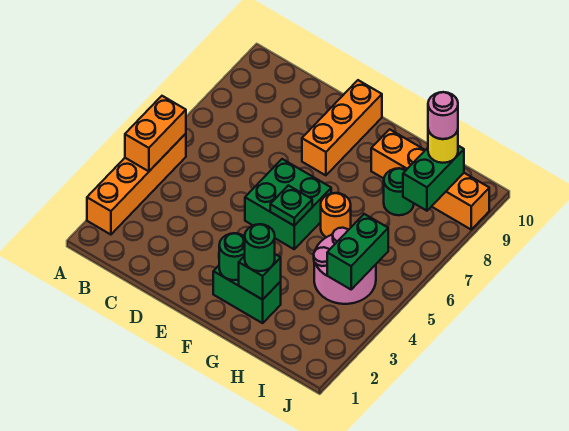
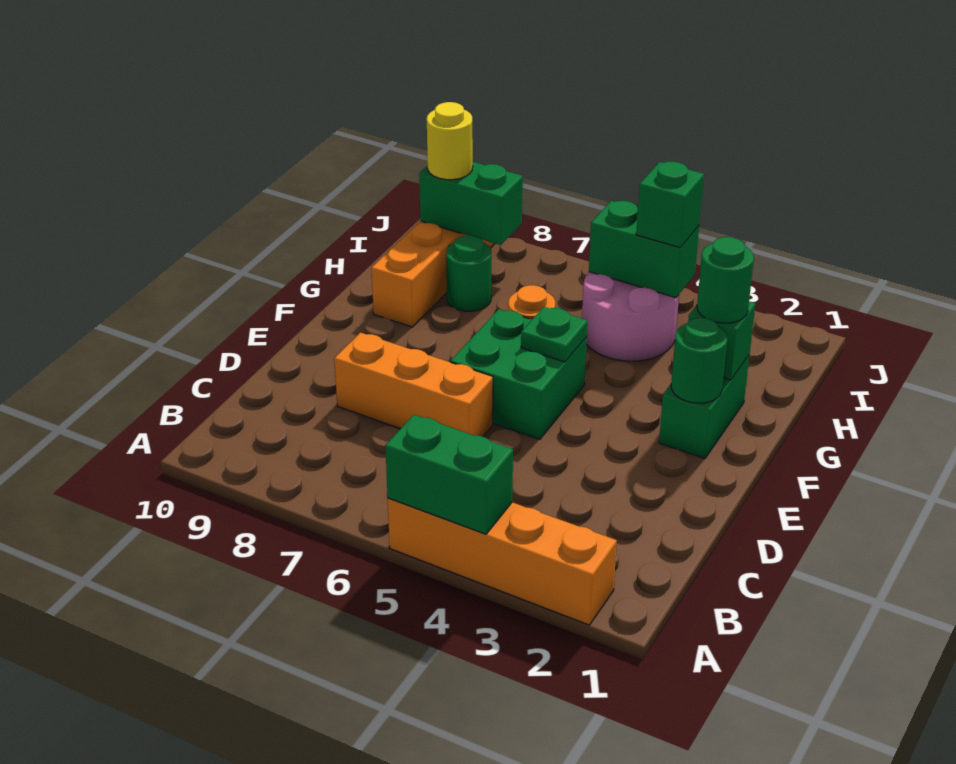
orange 1x2 brick [125,96,186,171] -> green 1x2 brick [385,415,513,534]
orange 1x3 brick [302,80,382,175] -> orange 1x3 brick moved to [334,333,493,437]
none -> green 1x1 brick [636,162,704,248]
pink 1x1 round brick [428,92,458,139] -> none

